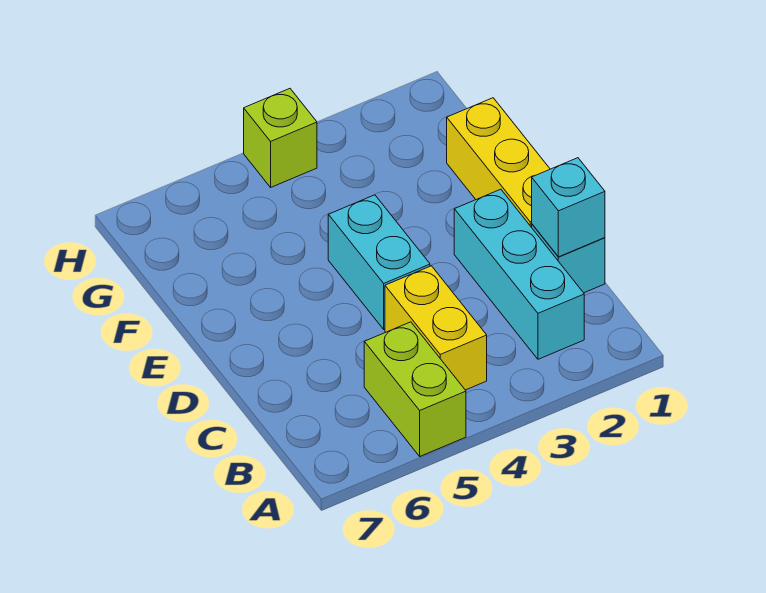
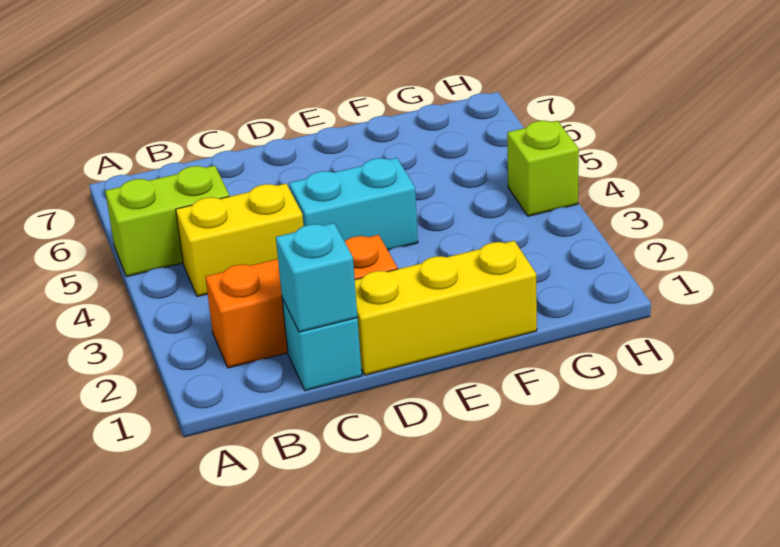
cyan 1x3 brick [454,189,584,359] -> orange 1x3 brick [205,235,398,368]

